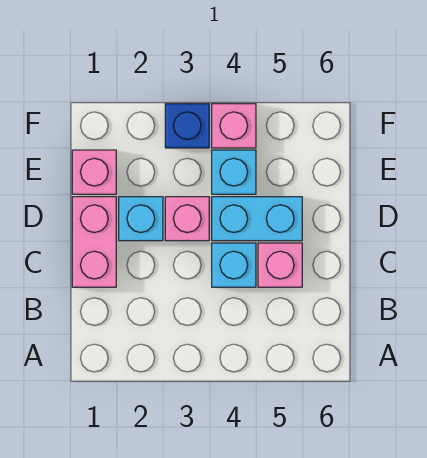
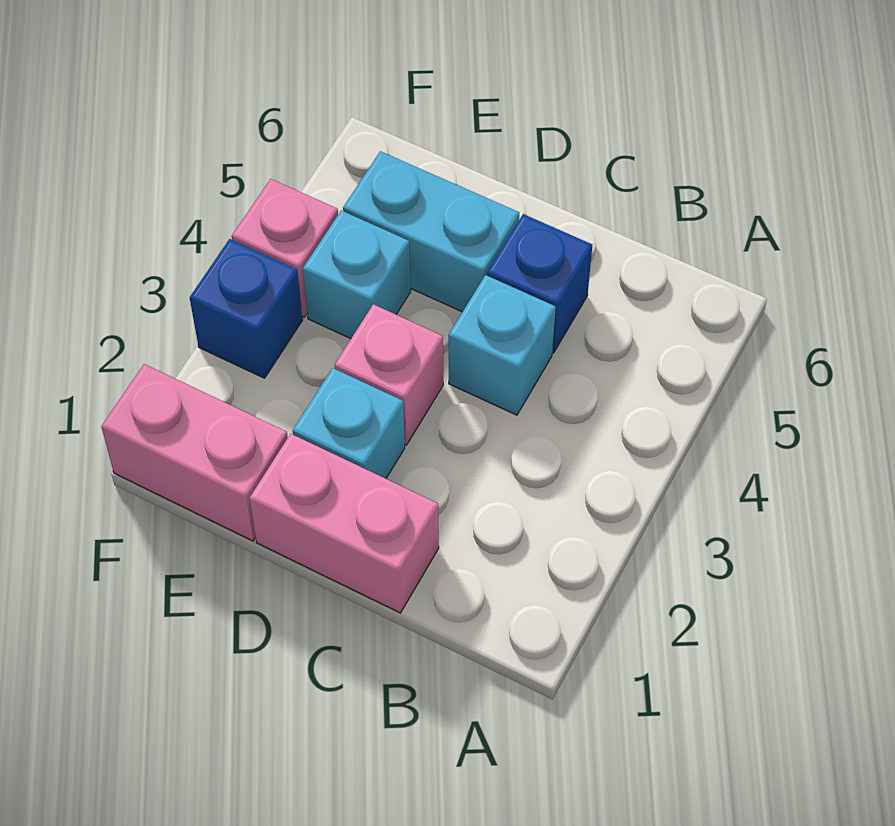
pink 1x1 brick [258,243,302,287] -> blue 1x1 brick [487,214,592,353]
cyan 1x2 brick [212,197,302,241] -> cyan 1x2 brick turned to [343,151,519,312]
pink 1x1 brick [72,150,116,194] -> pink 1x2 brick [101,364,288,541]

